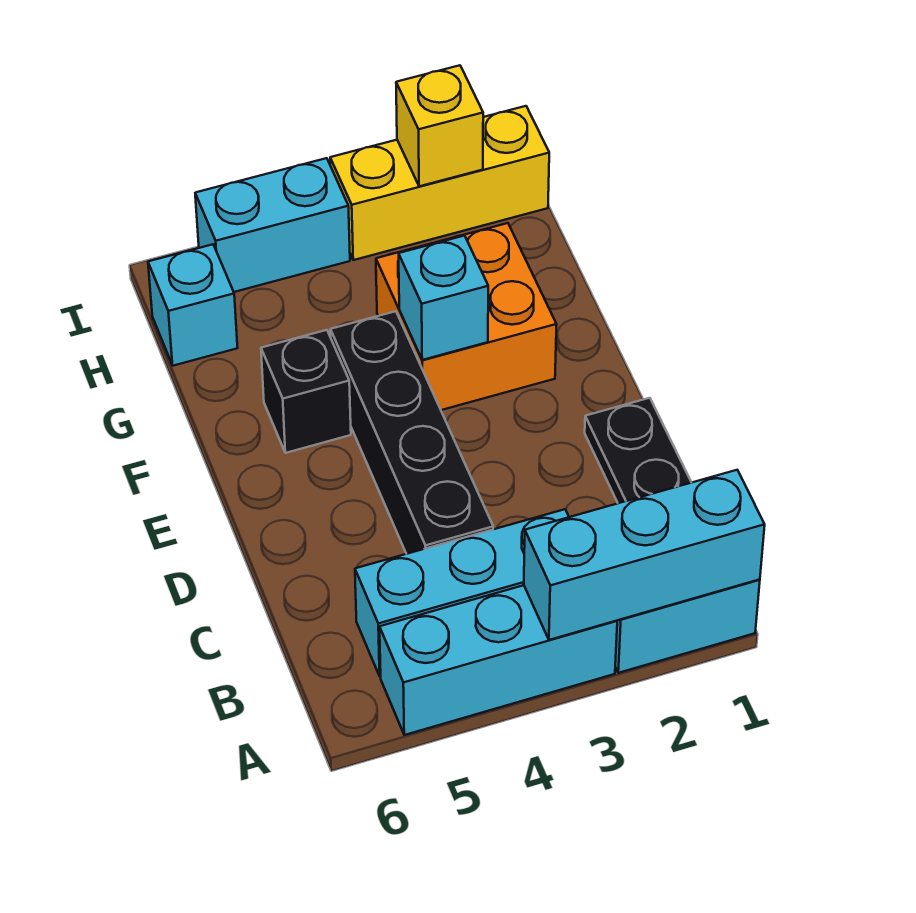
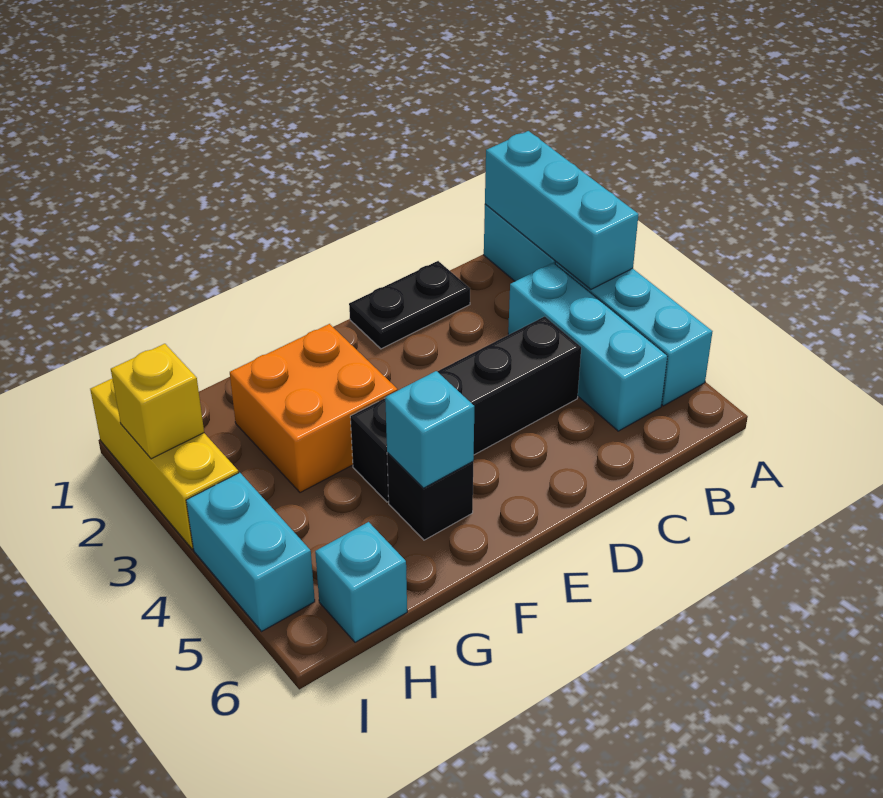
cyan 1x1 brick [399,236,488,360] -> cyan 1x1 brick moved to [385,371,474,488]

